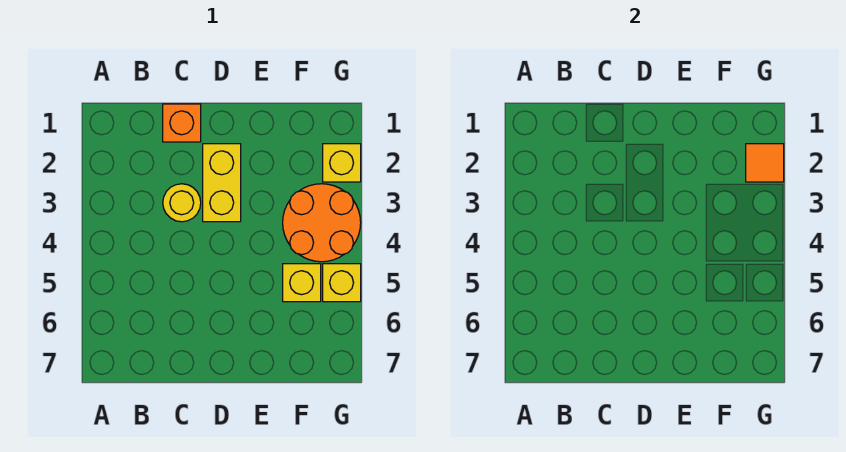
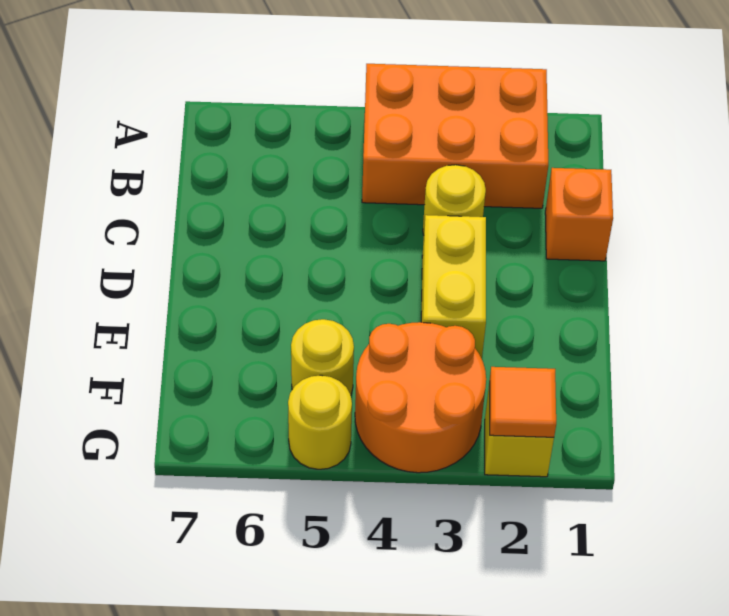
none -> orange 2x3 brick [362,64,548,208]
yellow 1x2 brick [203,144,241,222] -> yellow 1x2 brick turned to [421,215,486,359]
yellow 1x1 brick [283,264,321,302] -> yellow 1x1 round brick [291,319,354,395]
yellow 1x1 brick [323,264,361,302] -> yellow 1x1 round brick [288,375,352,469]

